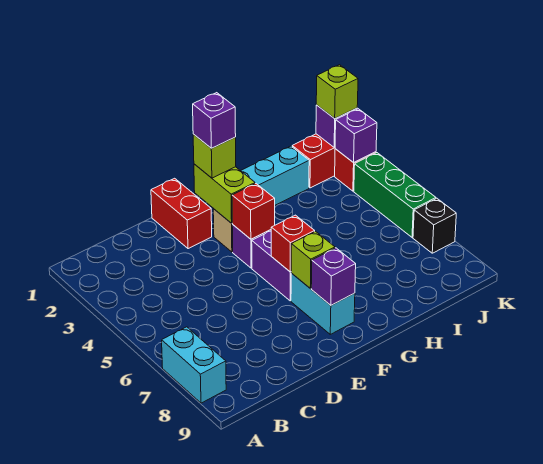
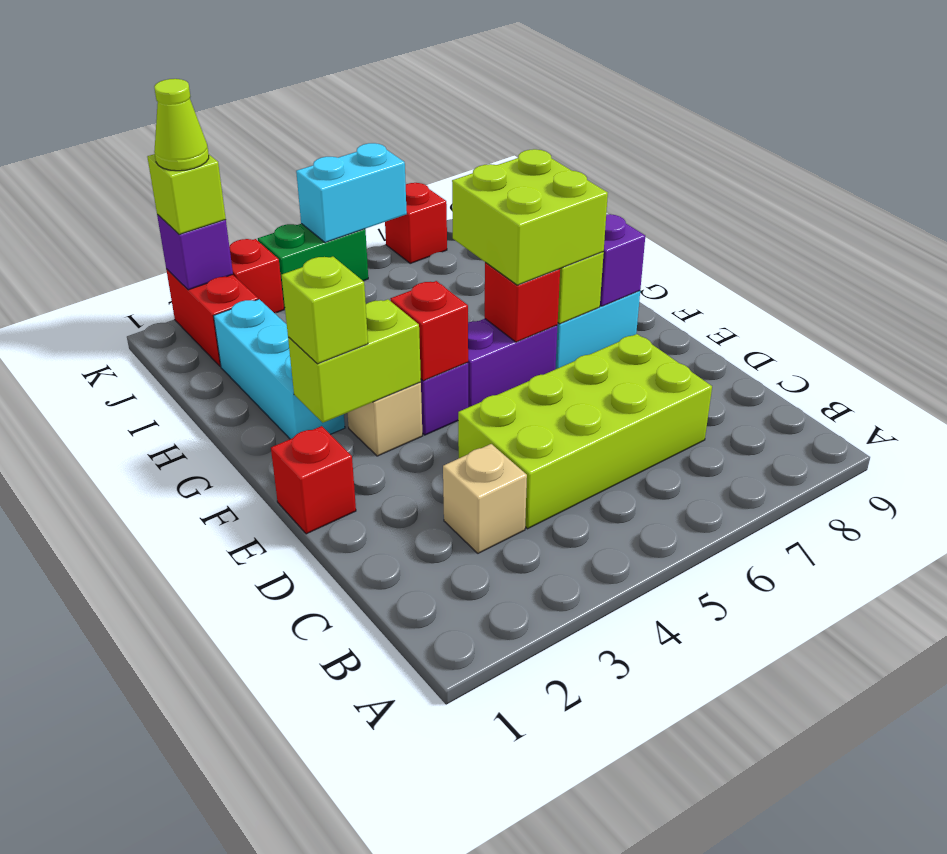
cyan 1x2 brick [162,327,226,403] -> cyan 1x2 brick moved to [296,143,407,242]
none -> tan 1x1 brick [443,444,527,553]
none -> lime 2x4 brick [458,334,712,529]
red 1x2 brick [151,178,212,249] -> red 1x1 brick [271,426,356,534]
purple 1x1 brick [193,93,236,148] -> none
none -> lime 2x2 brick [452,149,608,285]
none -> lime 1x1 cone [154,79,209,171]
purple 1x1 brick [335,109,377,163] -> none
green 1x3 brick [354,153,436,237] -> green 1x2 brick [258,224,368,307]
black 1x1 brick [413,198,456,253] -> red 1x1 brick [385,183,447,263]

